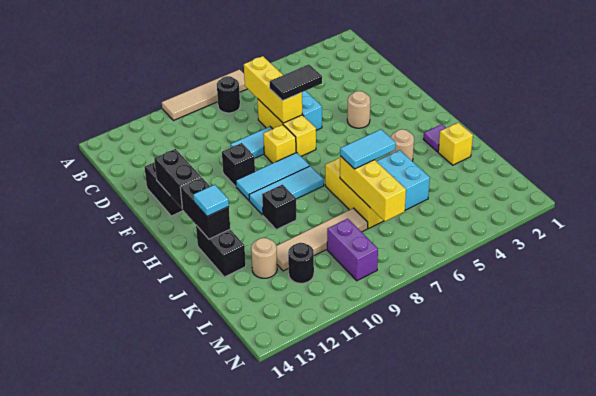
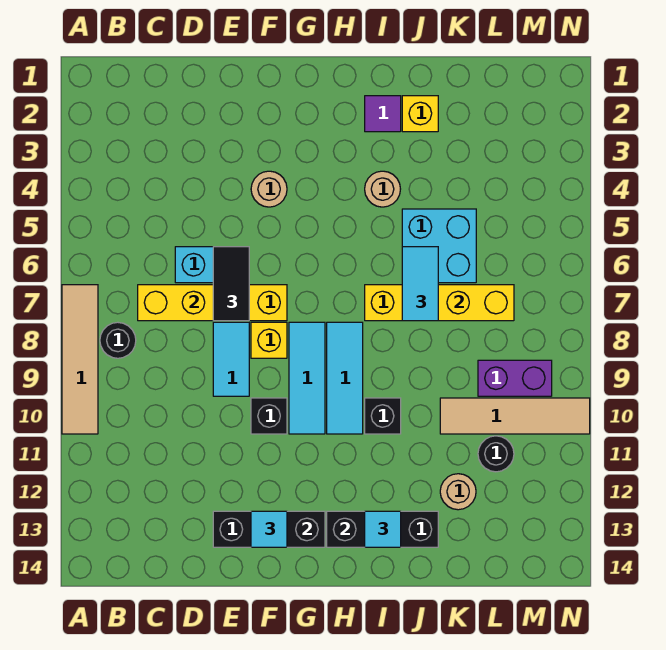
none -> cyan 1x1 tile [251,511,287,547]
tan 1x4 tile [276,208,368,271] -> tan 1x4 tile turned to [440,398,590,434]

